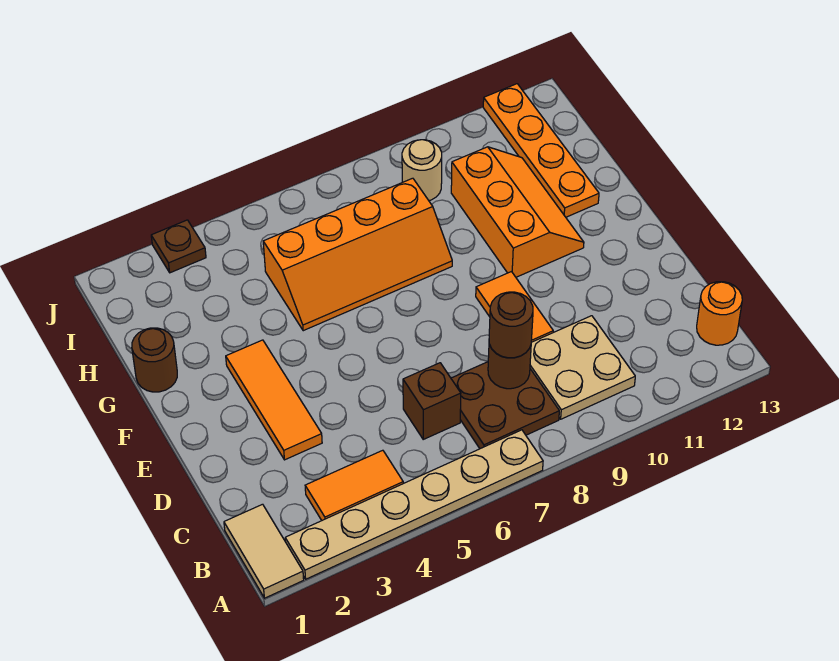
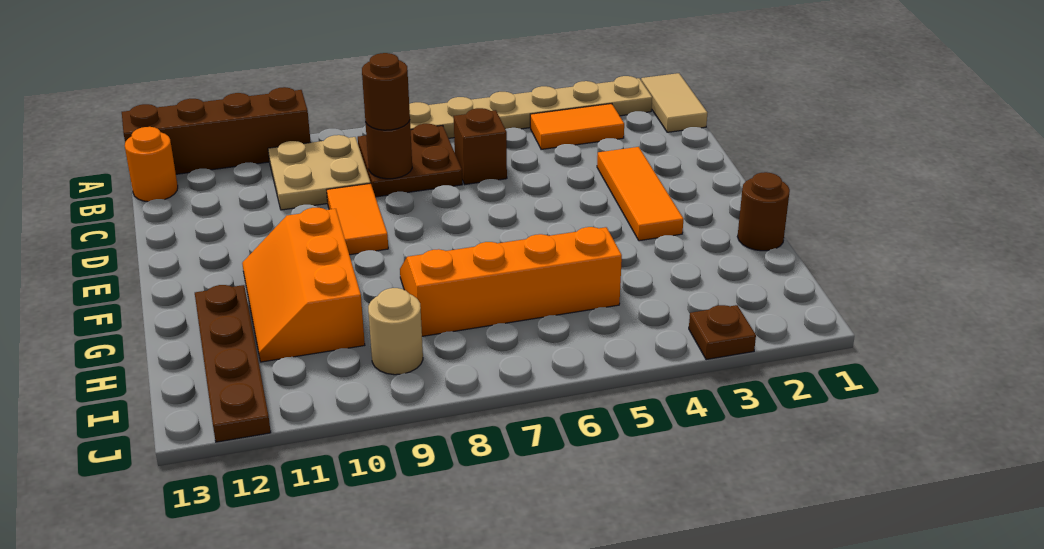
none -> brown 1x4 brick [122,87,311,174]
orange 1x4 plate [483,84,599,217] -> brown 1x4 plate [195,285,271,442]

